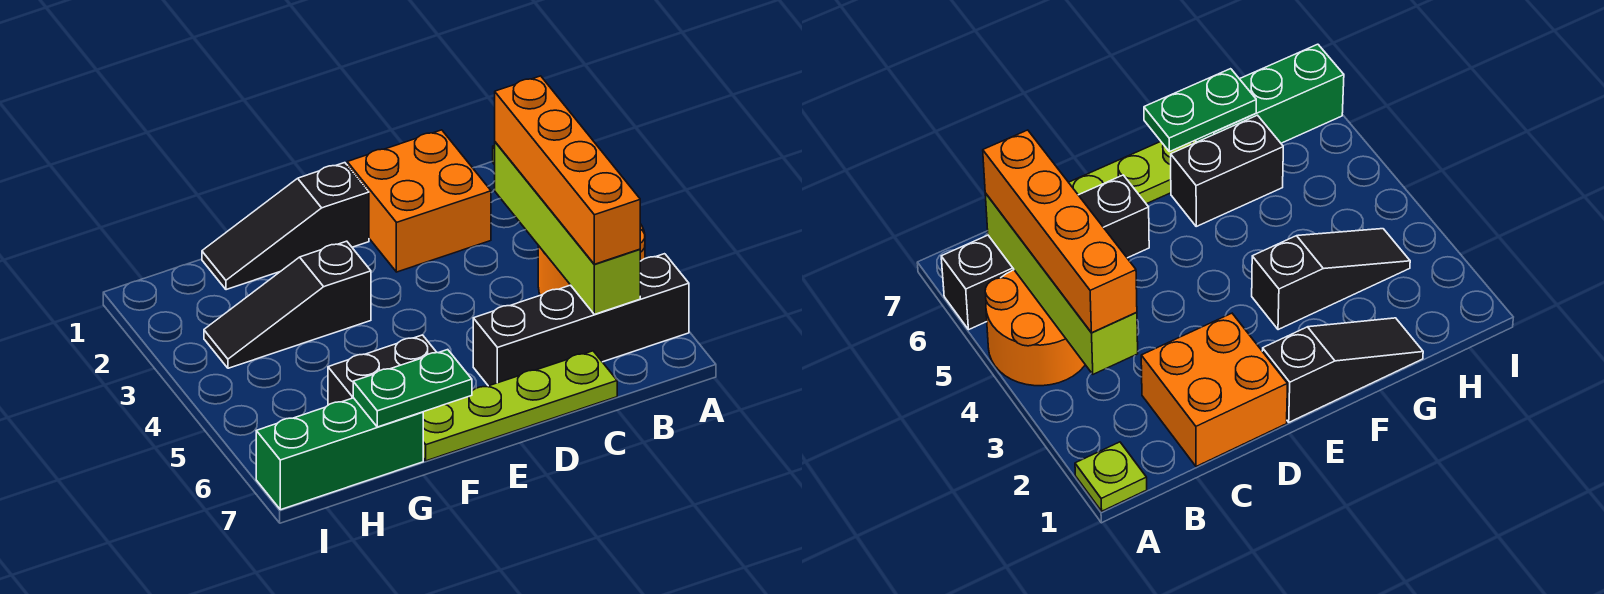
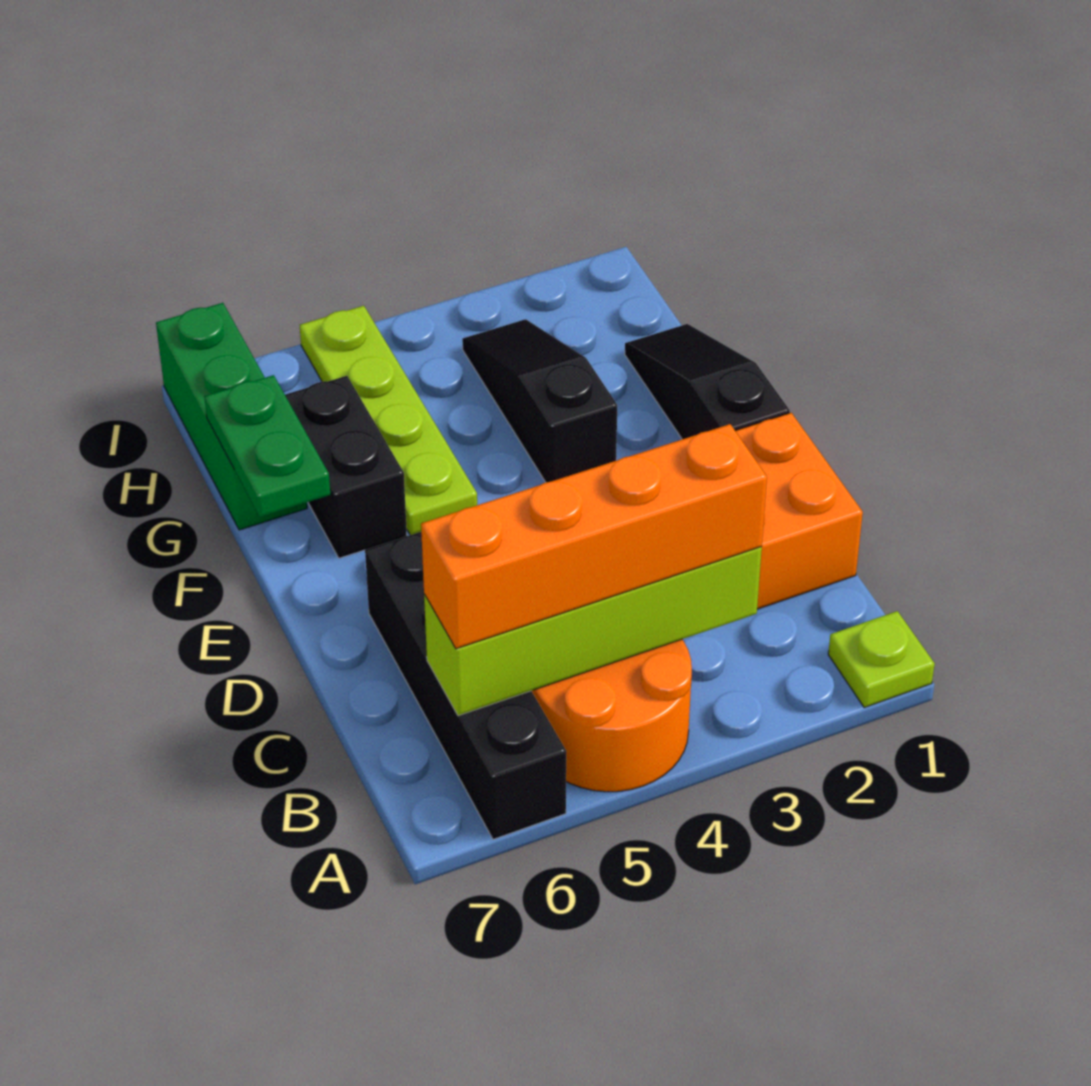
lime 1x4 plate [423,351,617,461] -> lime 1x4 plate moved to [300,306,477,535]

